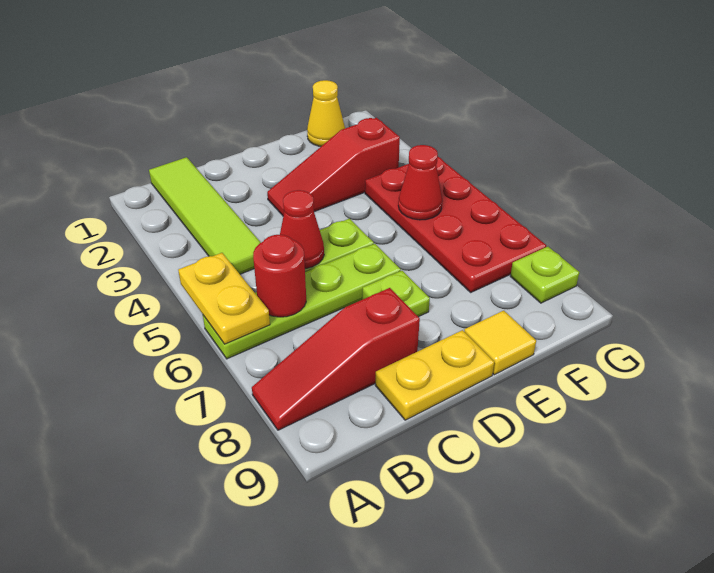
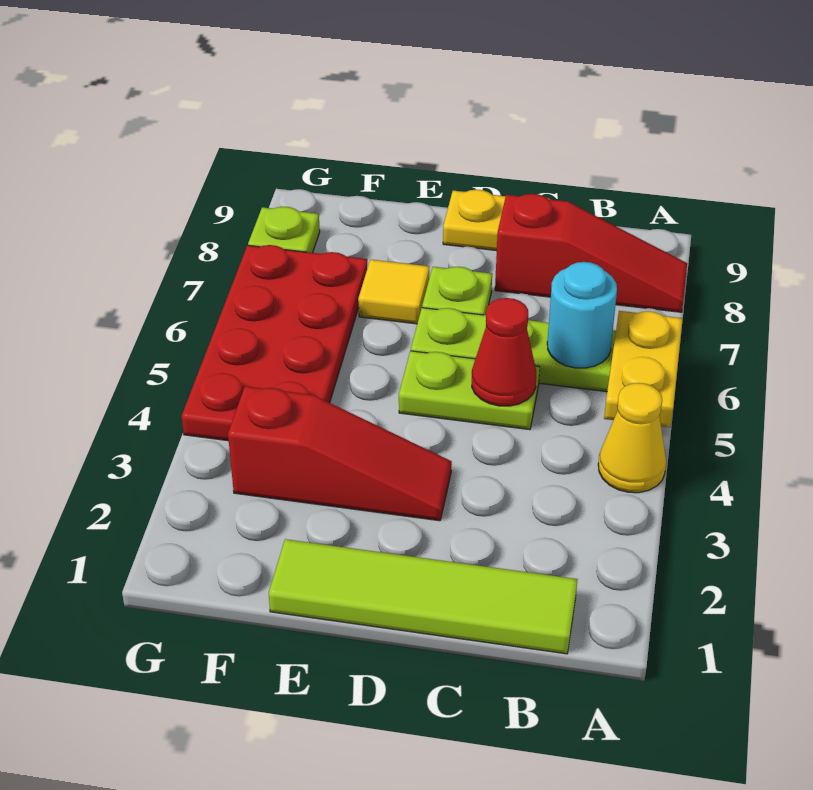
lime 1x4 tile [149,157,261,274] -> lime 1x4 tile turned to [269,539,577,654]
red 1x1 round brick [253,235,306,317] -> cyan 1x1 round brick [547,262,617,368]
yellow 1x1 tile [464,311,536,375] -> yellow 1x1 tile moved to [358,260,429,324]
yellow 1x1 cone [307,80,345,146] -> yellow 1x1 cone moved to [598,383,666,493]
red 1x1 cone [398,145,442,220] -> none

